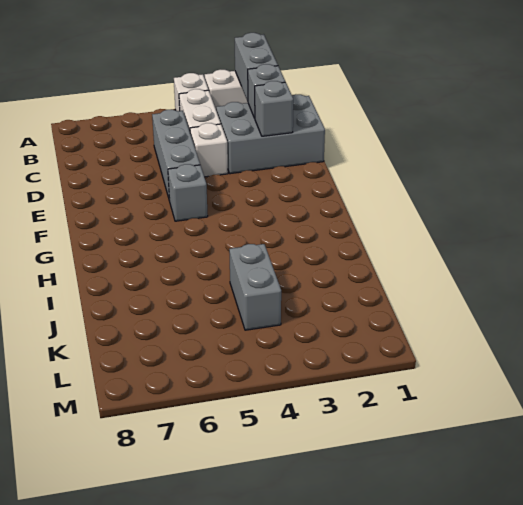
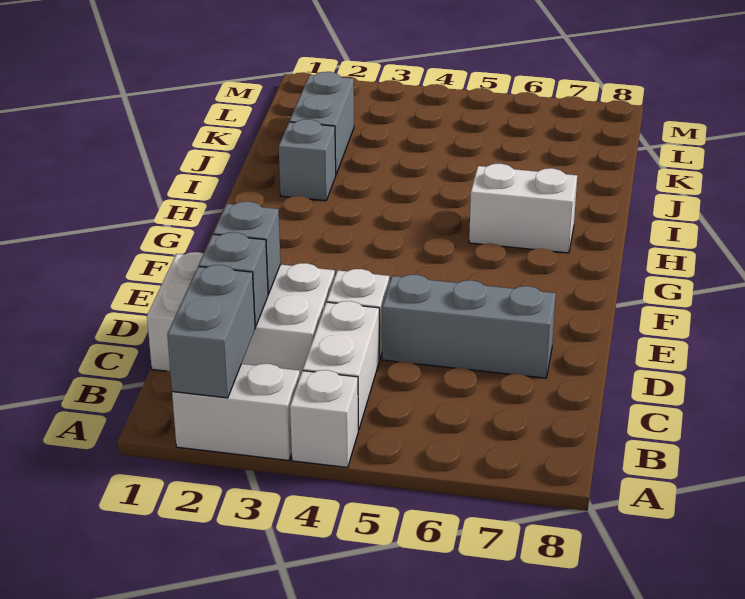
grey 2x3 brick [216,95,325,174] -> white 2x3 brick [147,252,335,376]
grey 1x3 brick [152,110,200,201] -> grey 1x3 brick turned to [382,275,556,378]
grey 1x1 brick [168,164,208,221] -> grey 1x1 brick moved to [279,119,336,201]
none -> white 1x2 brick [469,164,577,253]
grey 1x2 brick [229,244,281,330] -> grey 1x2 brick moved to [290,72,354,174]

